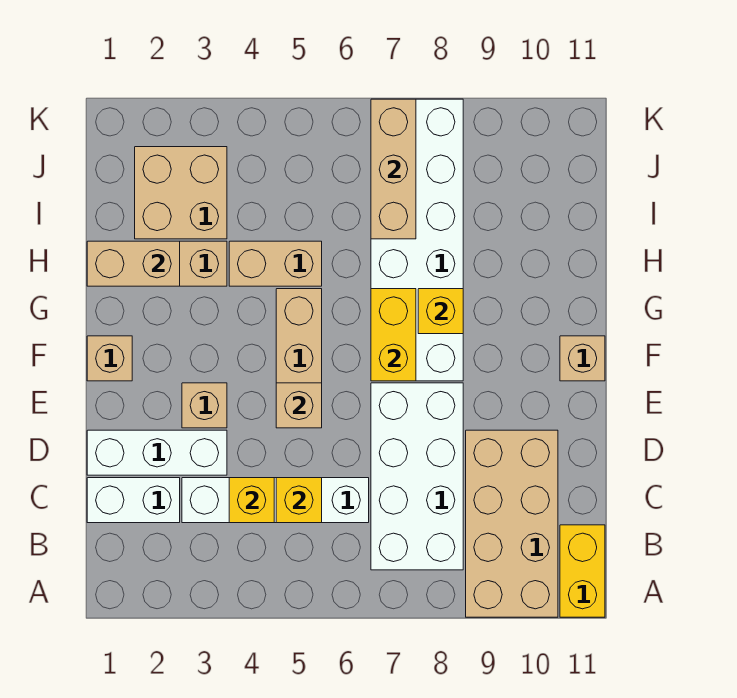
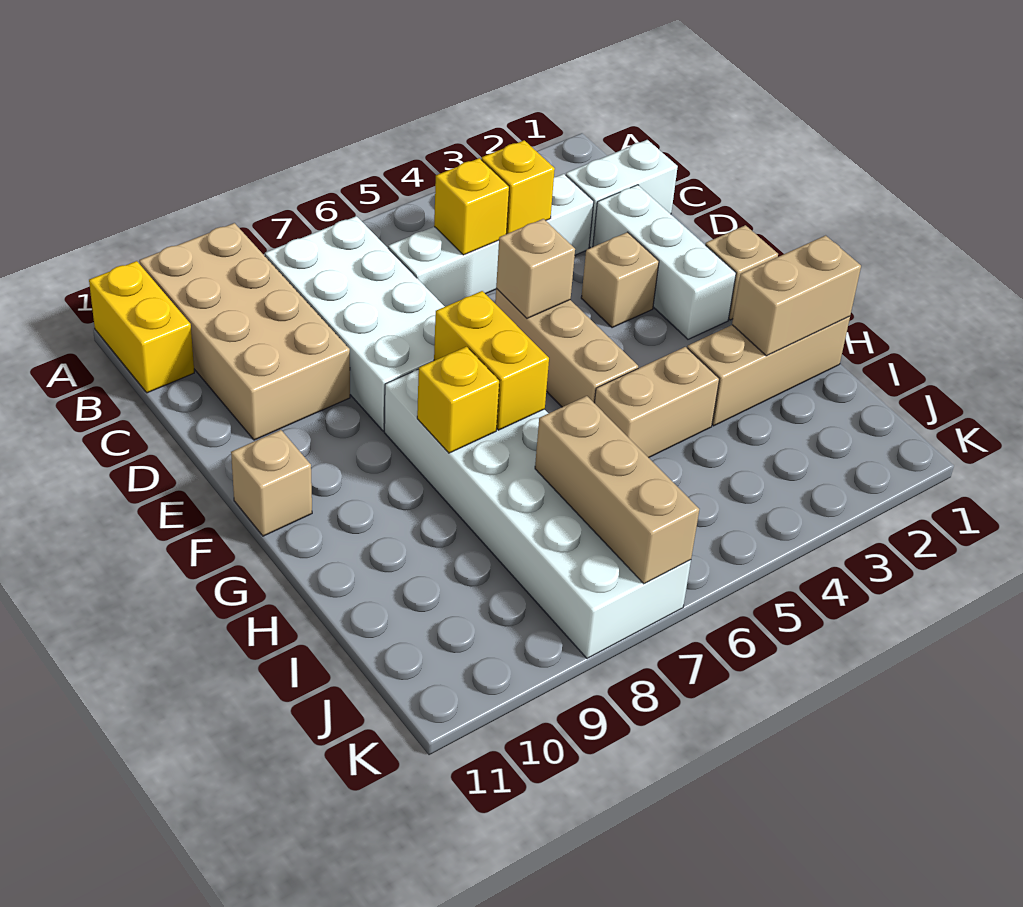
white 1x3 brick [87,430,227,475] -> white 1x3 brick turned to [593,185,736,339]
tan 2x2 brick [135,147,227,239] -> none

